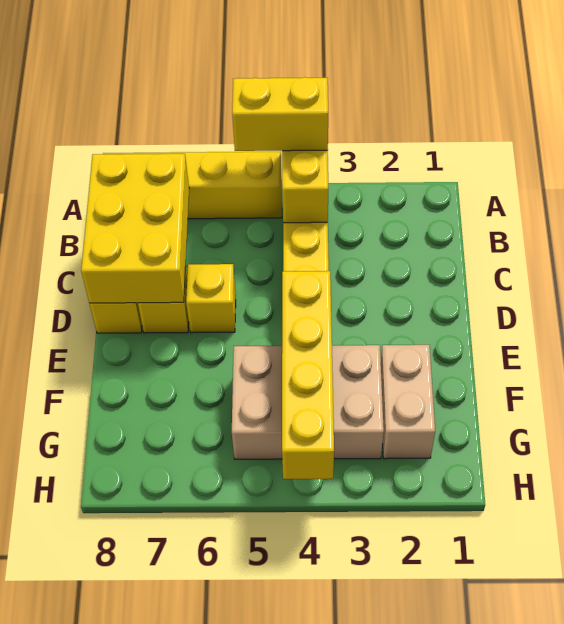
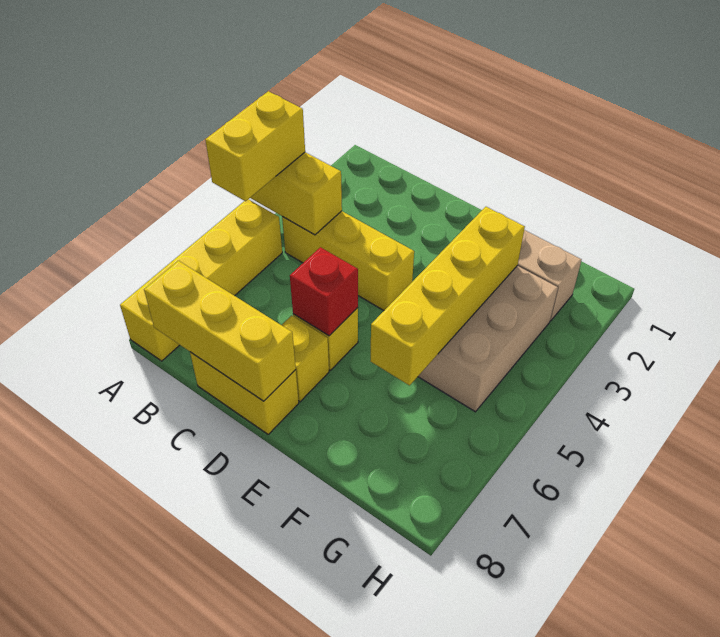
yellow 2x3 brick [81,154,189,303] -> yellow 1x3 brick [144,261,296,401]
none -> red 1x1 brick [290,247,358,336]
yellow 1x4 brick [282,271,334,479] -> yellow 1x4 brick turned to [371,207,525,385]

